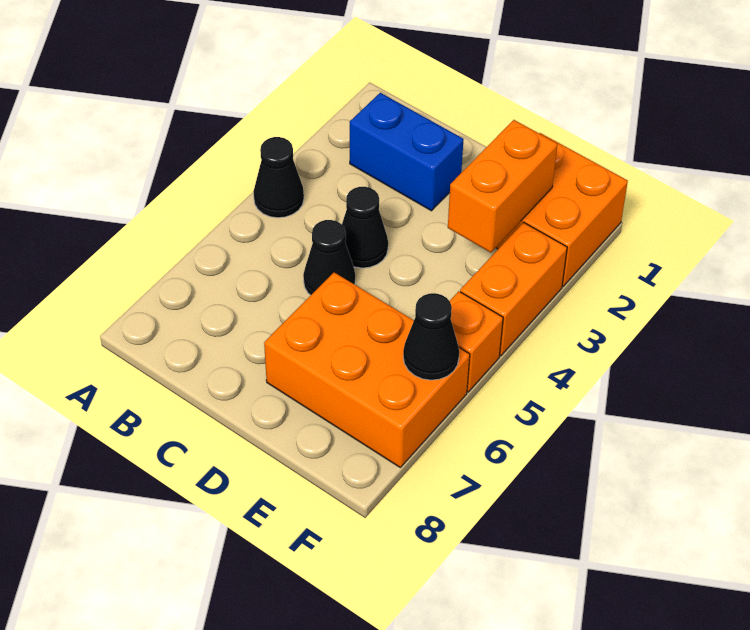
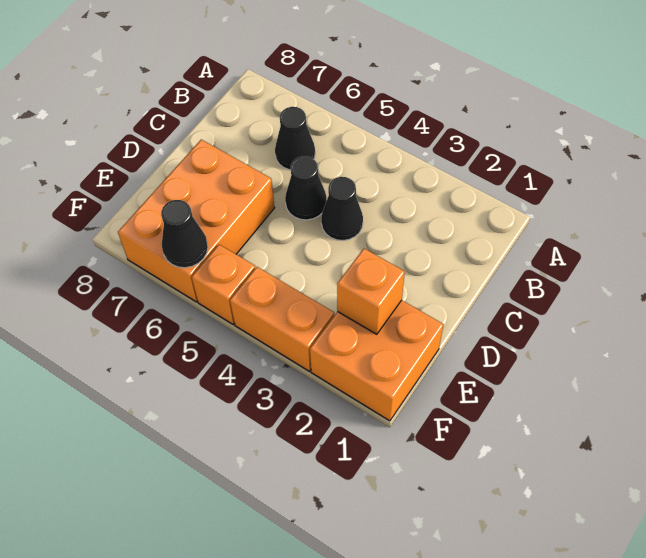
black 1x1 cone [253,137,304,218] -> black 1x1 cone moved to [275,107,315,170]
blue 1x2 brick [350,93,464,211] -> none
orange 1x2 brick [448,120,558,253] -> orange 1x1 brick [337,249,405,334]

